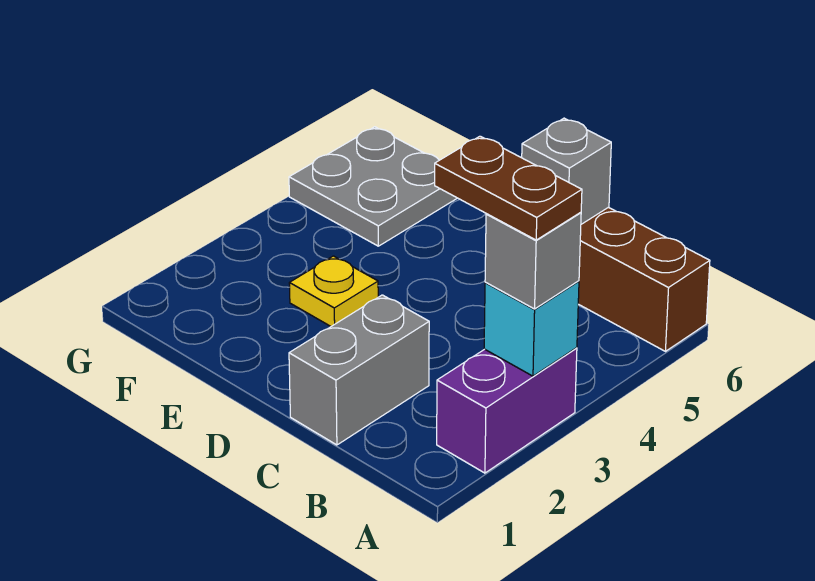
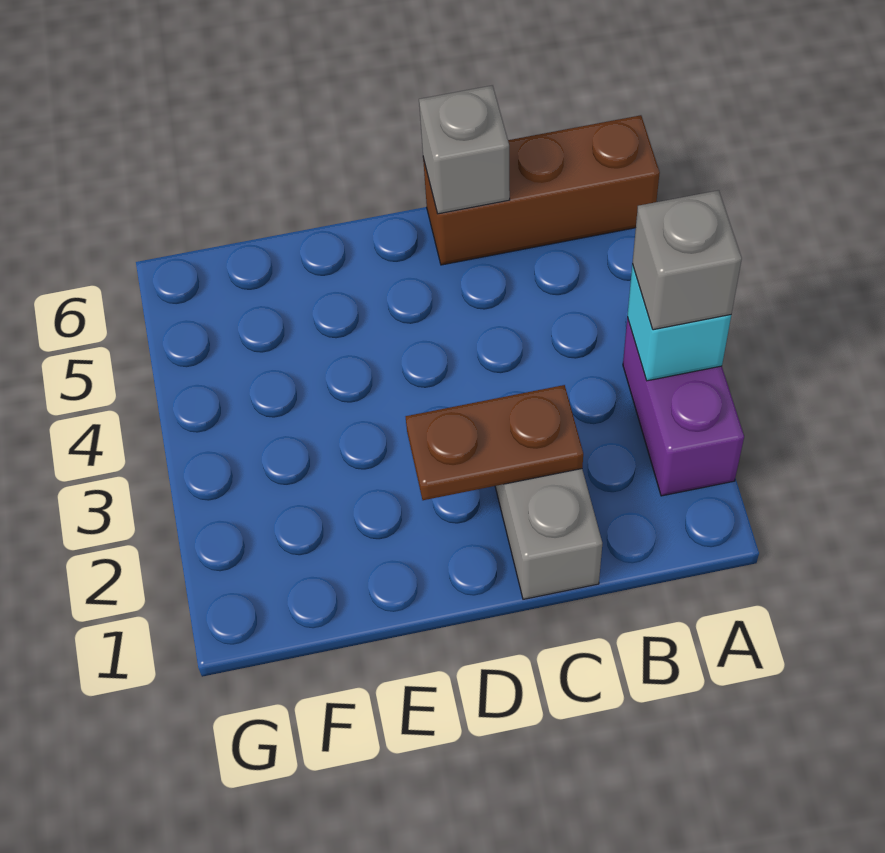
brown 1x2 plate [435,136,582,240] -> brown 1x2 plate moved to [406,385,583,500]
yellow 1x1 plate [289,256,378,326] -> none
grey 2x2 plate [289,127,457,246] -> none

